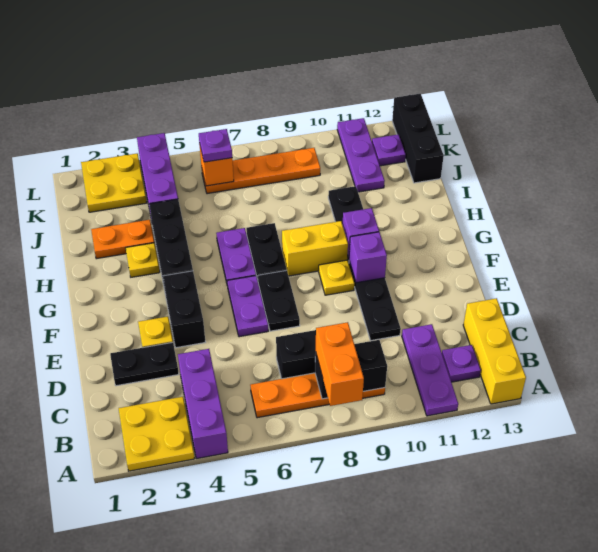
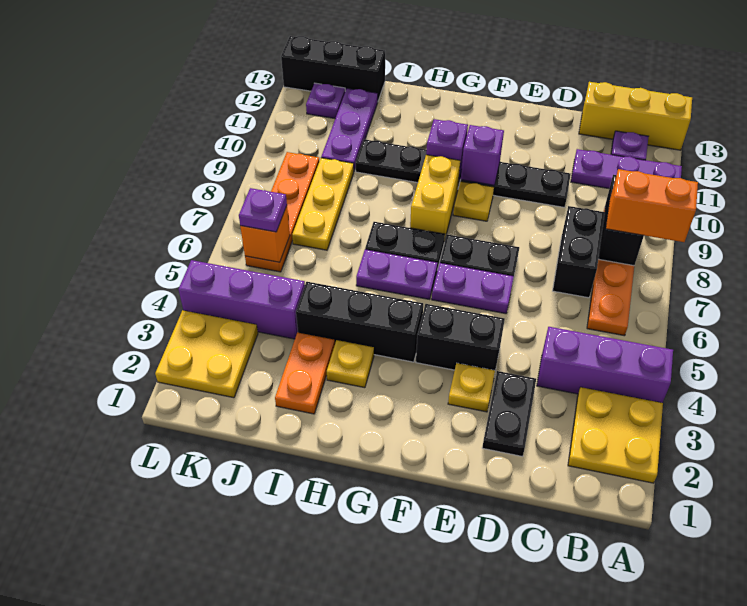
none -> yellow 1x3 plate [292,158,354,250]
purple 1x3 plate [337,118,385,192] -> purple 1x3 plate turned to [321,88,378,171]

